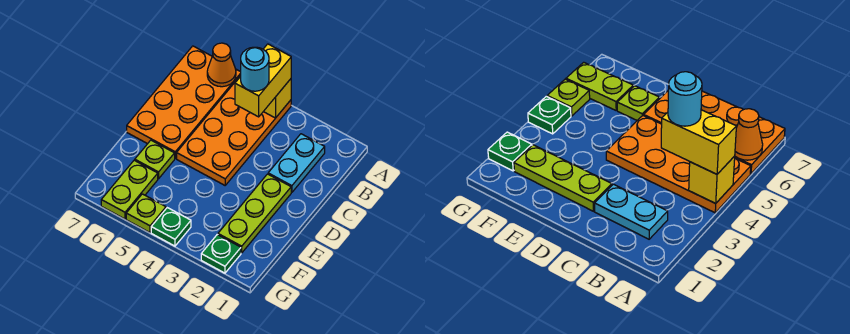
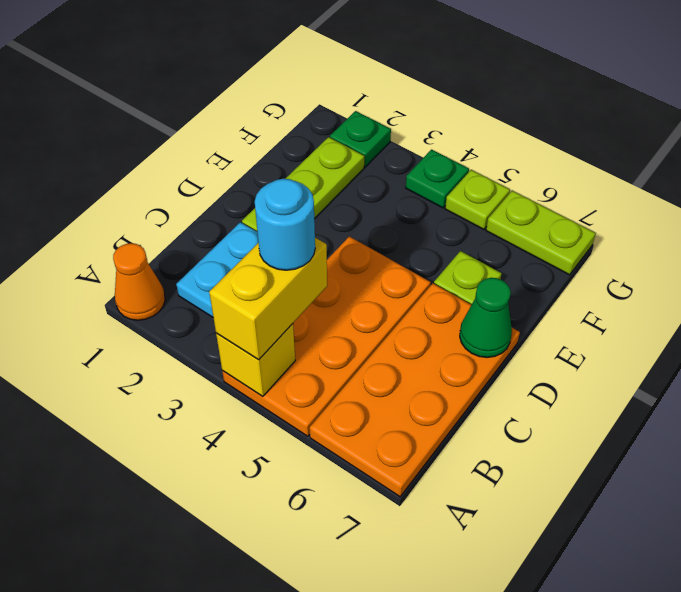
orange 1x1 cone [207,43,236,87] -> orange 1x1 cone moved to [113,243,165,320]
none -> green 1x1 cone [460,278,512,357]
lime 1x2 plate [101,160,158,219] -> lime 1x2 plate turned to [486,191,596,275]

